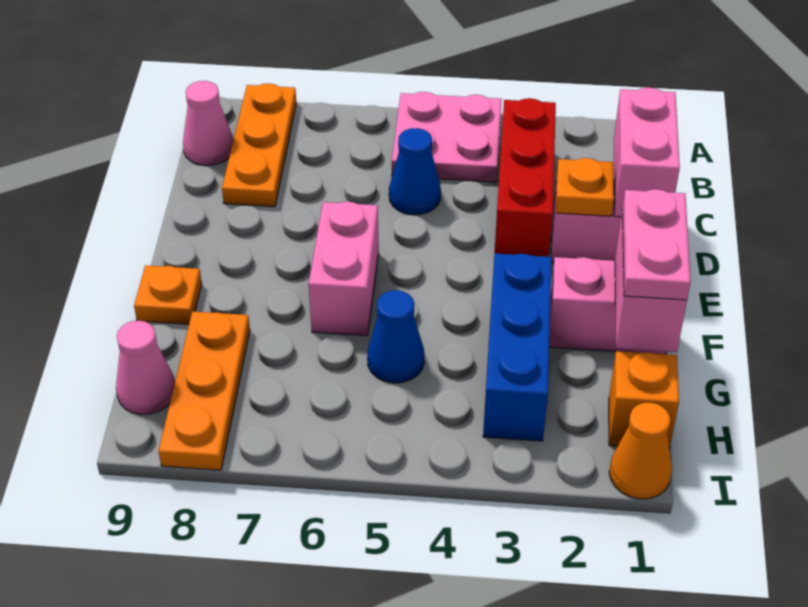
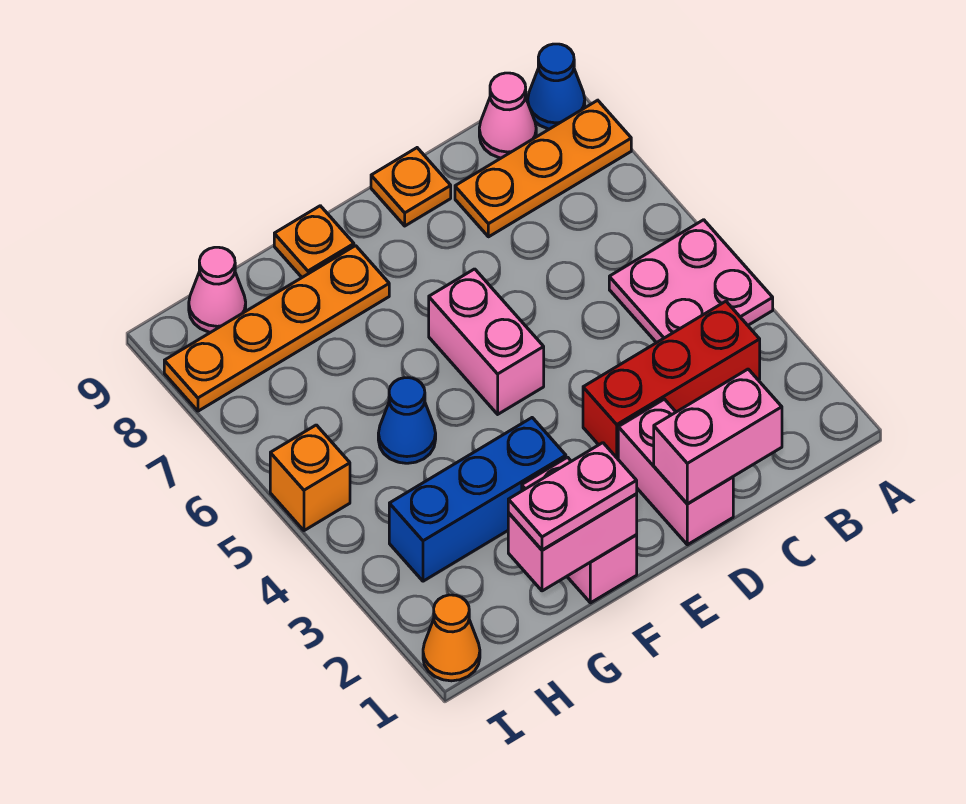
blue 1x1 cone [389,128,441,215] -> blue 1x1 cone moved to [528,44,585,129]
orange 1x1 plate [556,158,614,216] -> orange 1x1 plate moved to [371,148,451,226]
pink 1x2 brick [309,202,379,336] -> pink 1x2 brick turned to [429,269,544,414]
orange 1x3 plate [158,311,250,470] -> orange 1x4 plate [164,246,389,411]
orange 1x1 brick [609,351,679,449] -> orange 1x1 brick moved to [270,425,350,531]

